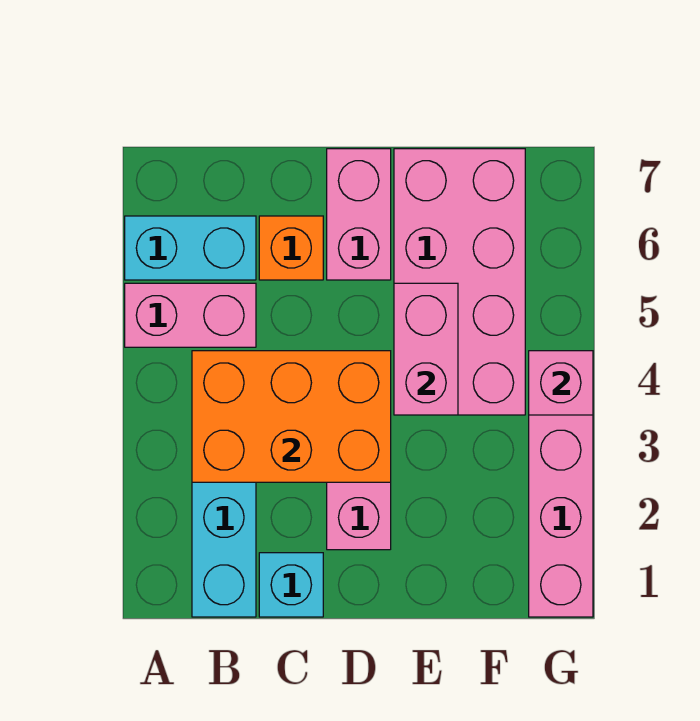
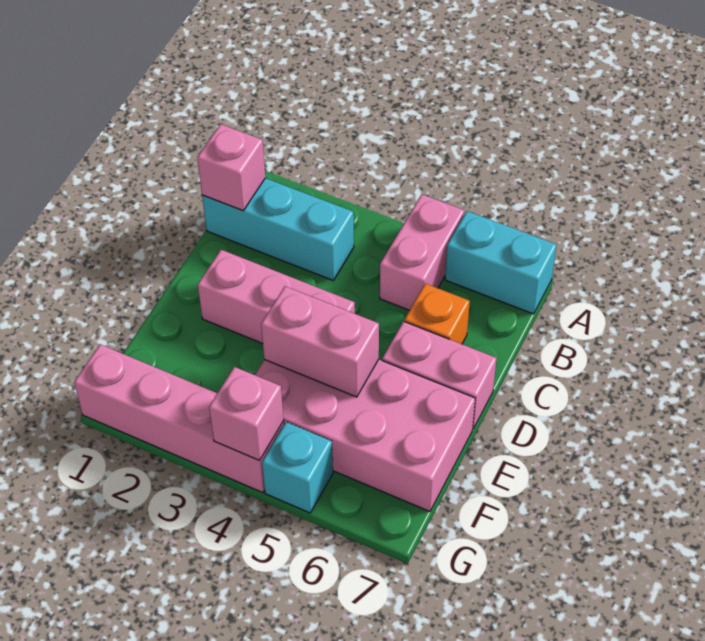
cyan 1x2 brick [125,216,256,280] -> cyan 1x2 brick turned to [445,211,557,314]
none -> pink 1x1 brick [197,124,265,211]
orange 2x3 brick [192,351,391,482] -> none
cyan 1x1 brick [259,553,323,617] -> cyan 1x1 brick moved to [262,422,333,513]

